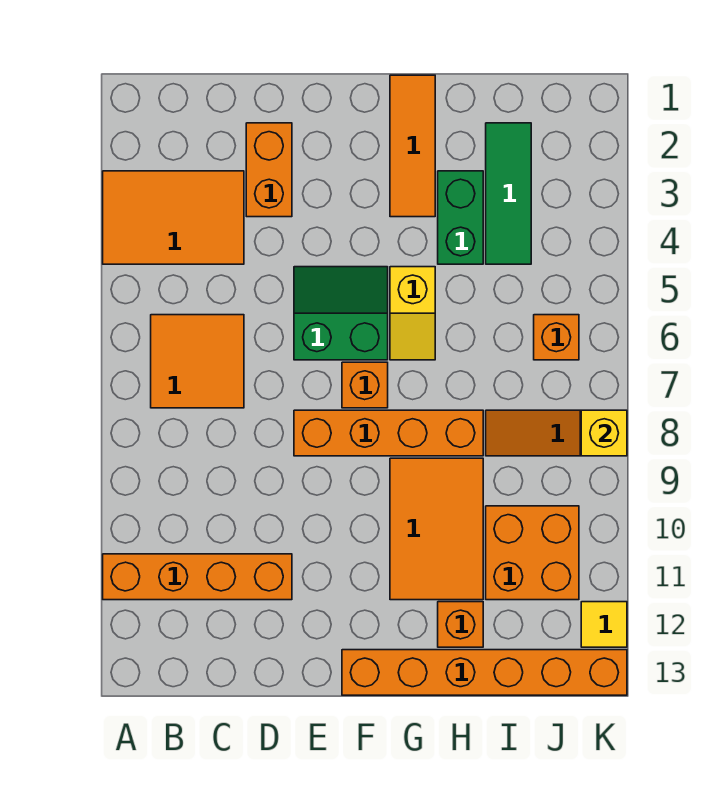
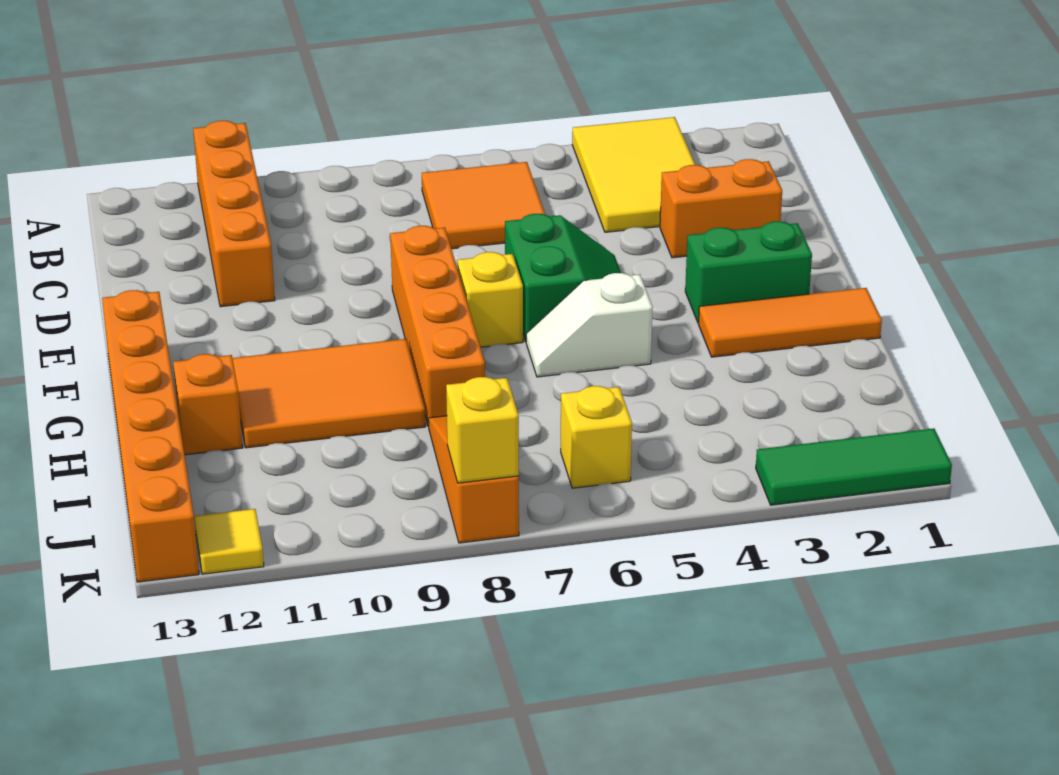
orange 2x3 tile [103,171,244,264] -> yellow 2x3 tile [572,117,695,232]
orange 1x1 brick [342,362,388,408] -> yellow 1x1 brick [457,252,523,347]
yellow 1x2 slope [390,267,435,360] -> white 1x2 slope [526,273,653,377]
green 1x2 brick [438,171,483,264] -> green 1x2 brick moved to [685,221,812,323]
green 1x3 tile [486,123,531,264] -> green 1x3 tile moved to [756,428,952,505]
orange 2x2 brick [486,506,579,600] -> none
orange 1x1 brick [534,315,579,360] -> yellow 1x1 brick [561,386,632,488]

